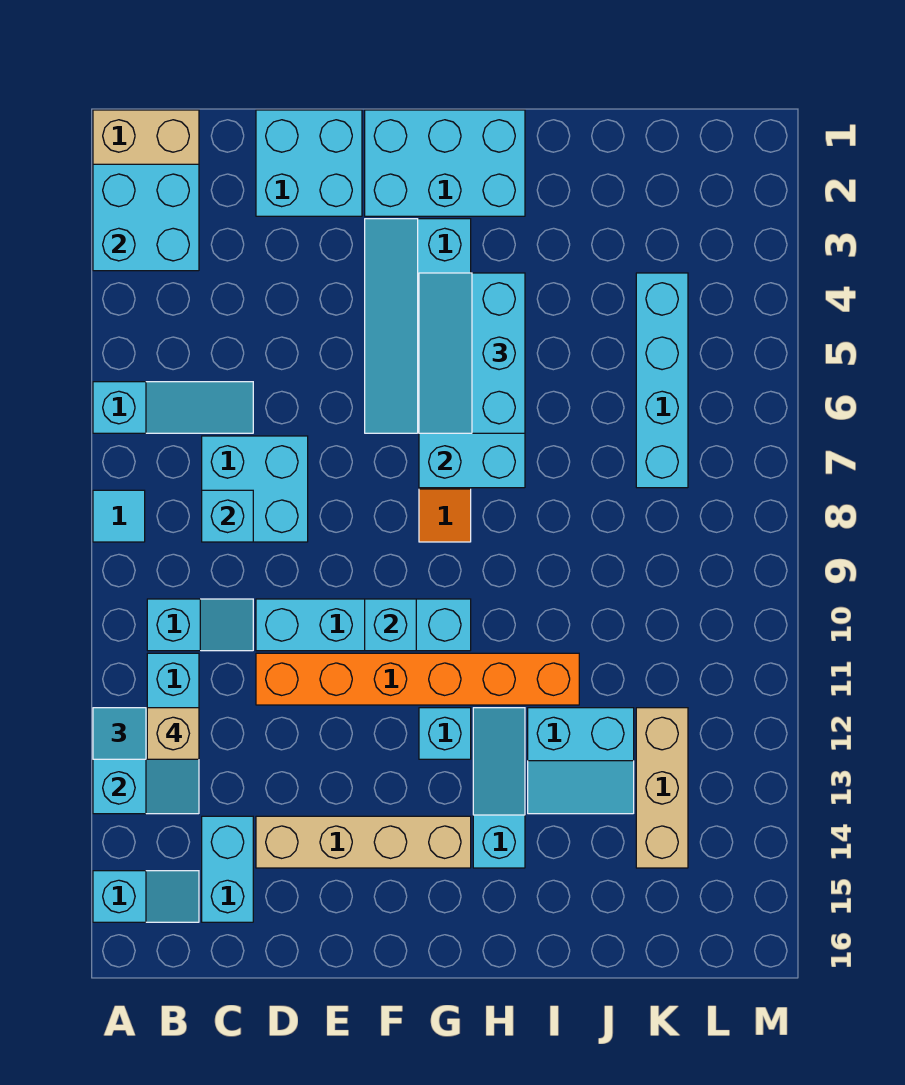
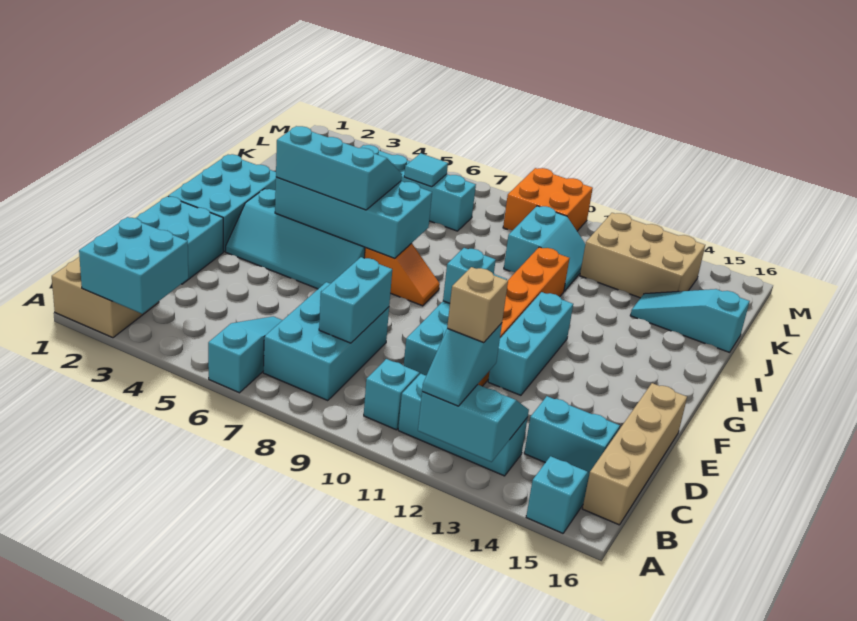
cyan 1x1 tile [93,490,145,542] -> cyan 1x1 tile moved to [404,153,448,187]
cyan 2x2 brick [202,436,308,542] -> cyan 2x3 brick [263,282,389,401]
cyan 1x1 brick [202,490,253,542] -> cyan 1x2 brick [319,257,392,343]
tan 1x4 brick [256,816,471,868] -> tan 1x4 brick moved to [582,383,687,525]
cyan 2x3 slope [419,273,525,433] -> cyan 2x3 slope turned to [276,126,402,210]
cyan 1x1 brick [419,708,471,759] -> cyan 1x3 brick [488,292,573,395]
cyan 1x3 slope [473,708,525,868] -> cyan 1x3 slope moved to [630,289,750,352]
cyan 2x2 slope [528,708,634,814] -> cyan 2x2 slope moved to [504,206,585,291]
tan 1x3 brick [636,708,688,868] -> tan 2x3 brick [580,213,705,298]
none -> orange 2x2 brick [503,168,593,231]

